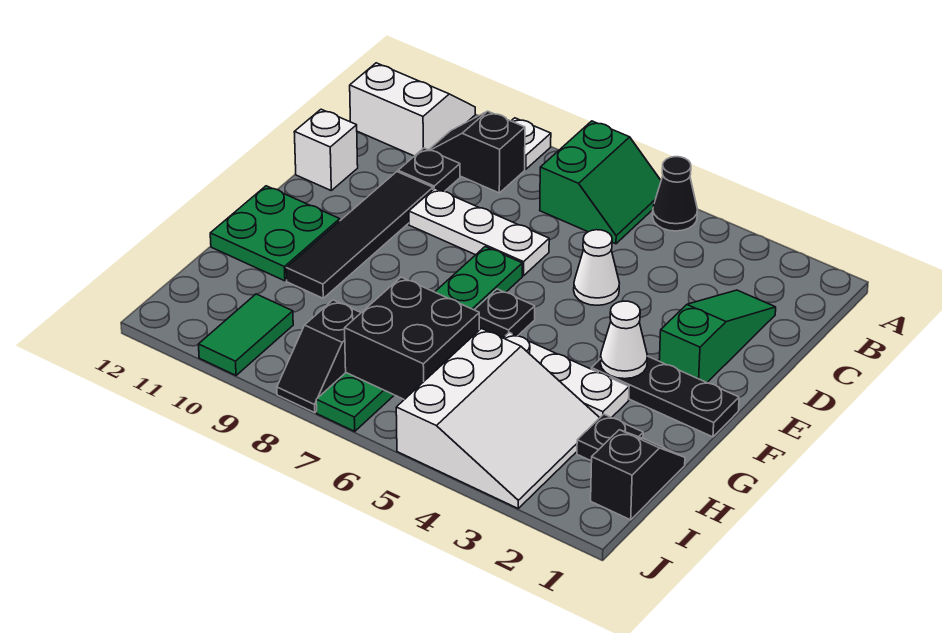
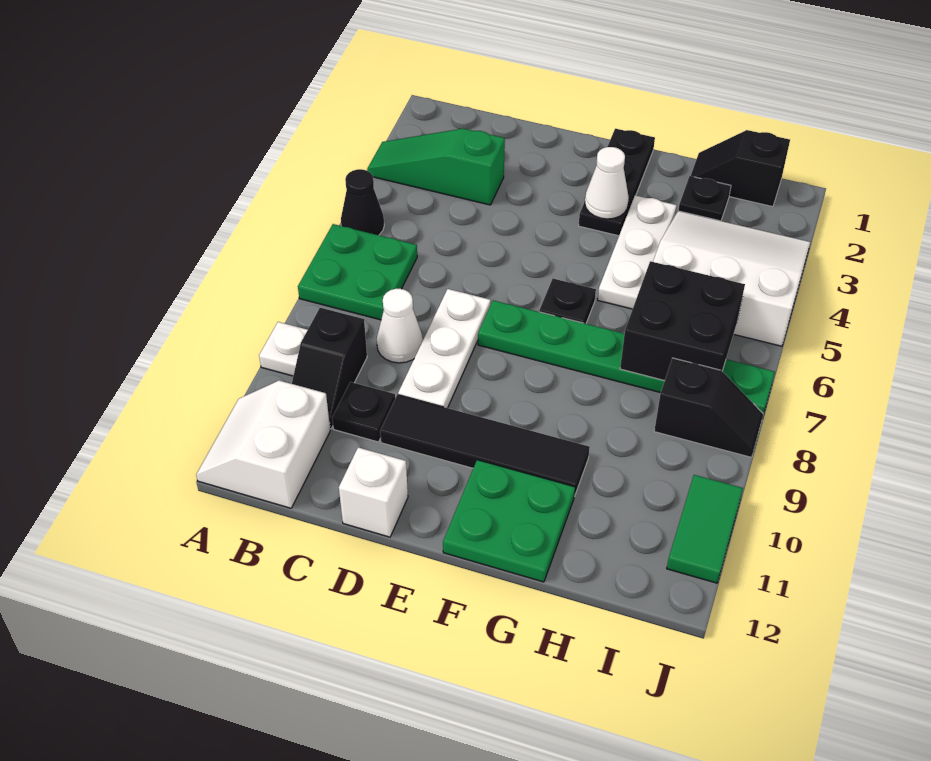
green 2x2 slope [540,121,661,244] -> green 2x2 plate [298,224,417,320]
green 1x3 slope [659,290,776,382] -> green 1x3 slope moved to [367,129,505,205]
white 1x1 cone [574,230,619,305] -> white 1x1 cone moved to [377,289,423,363]
green 1x2 tile [199,294,293,375] -> green 1x2 tile turned to [667,475,743,583]

